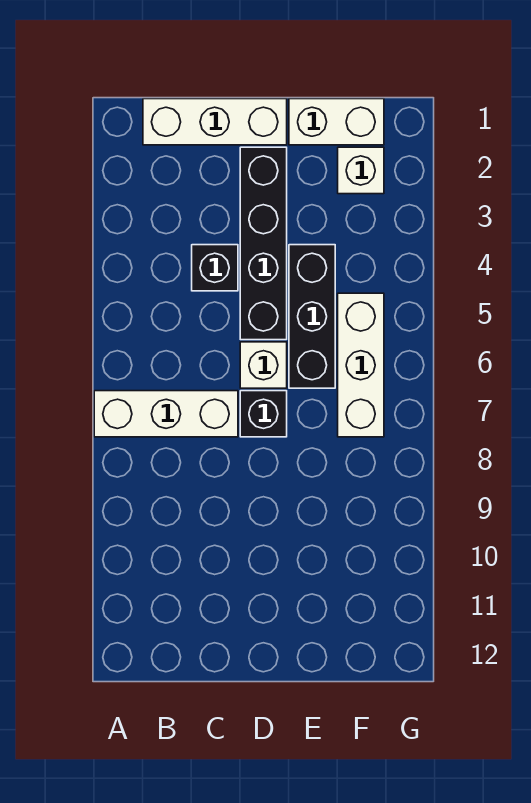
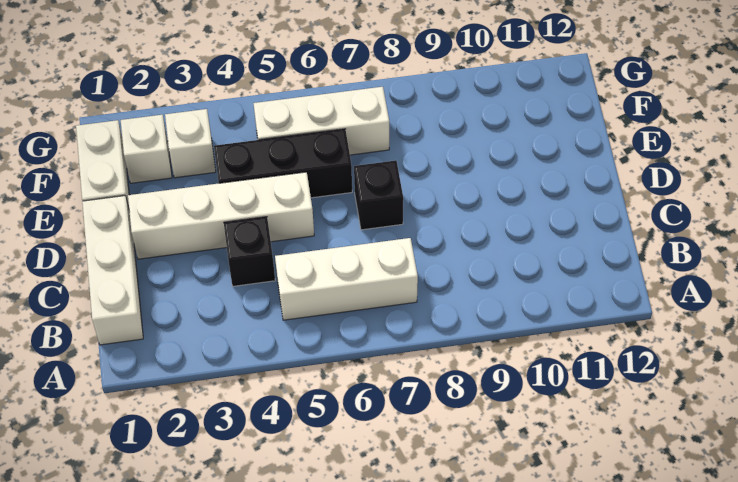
white 1x3 brick [94,391,238,437] -> white 1x3 brick turned to [275,238,418,320]
black 1x4 brick [240,147,287,340] -> white 1x4 brick [128,172,314,259]
white 1x1 brick [240,342,287,388] -> white 1x1 brick moved to [165,109,216,178]

